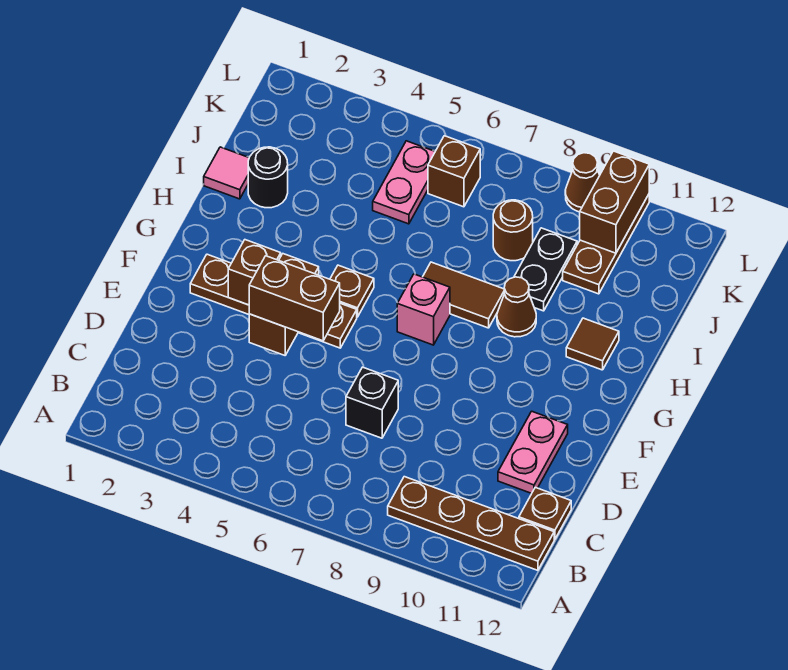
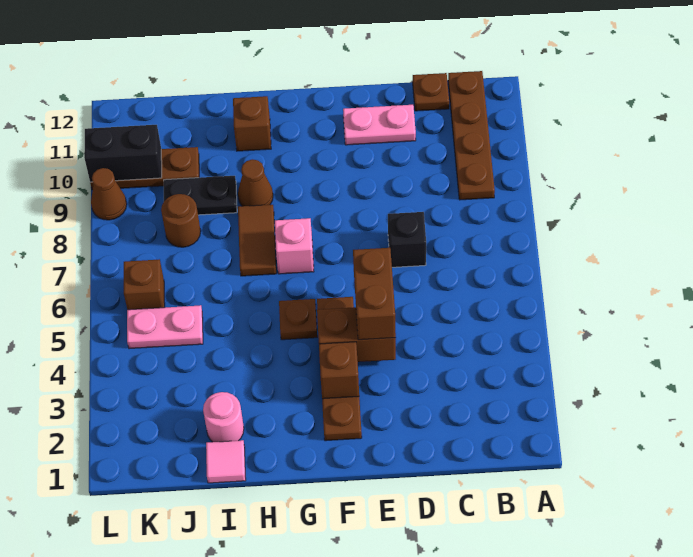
brown 1x1 tile [566,318,619,370] -> brown 1x1 brick [233,96,271,151]
black 1x1 round brick [248,147,288,208] -> pink 1x1 round brick [203,392,244,442]
brown 1x2 brick [580,151,649,253] -> black 1x2 brick [84,125,162,182]

